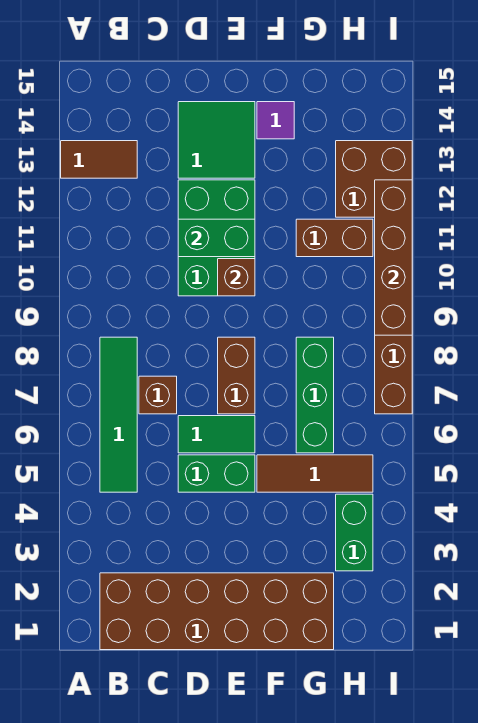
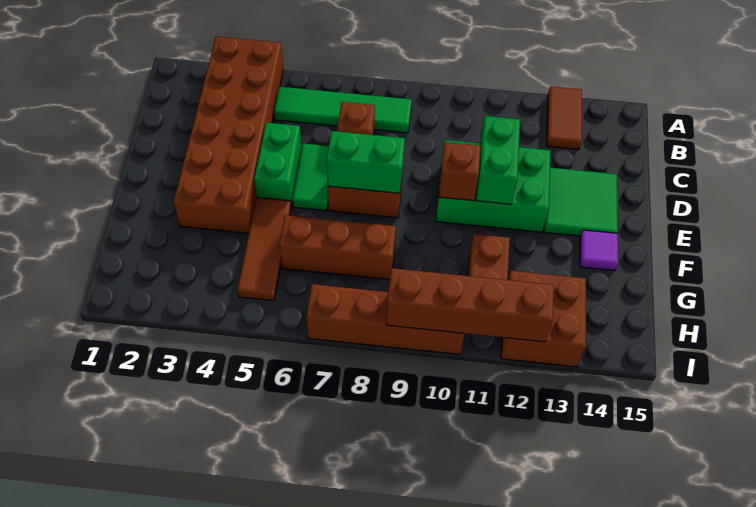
brown 2x6 brick [100,573,334,650] -> brown 2x6 brick moved to [174,37,283,233]
green 1x3 brick [296,337,334,453] -> brown 1x3 brick [279,215,396,280]
green 1x2 brick [336,494,373,571] -> green 1x2 brick moved to [327,131,405,194]

